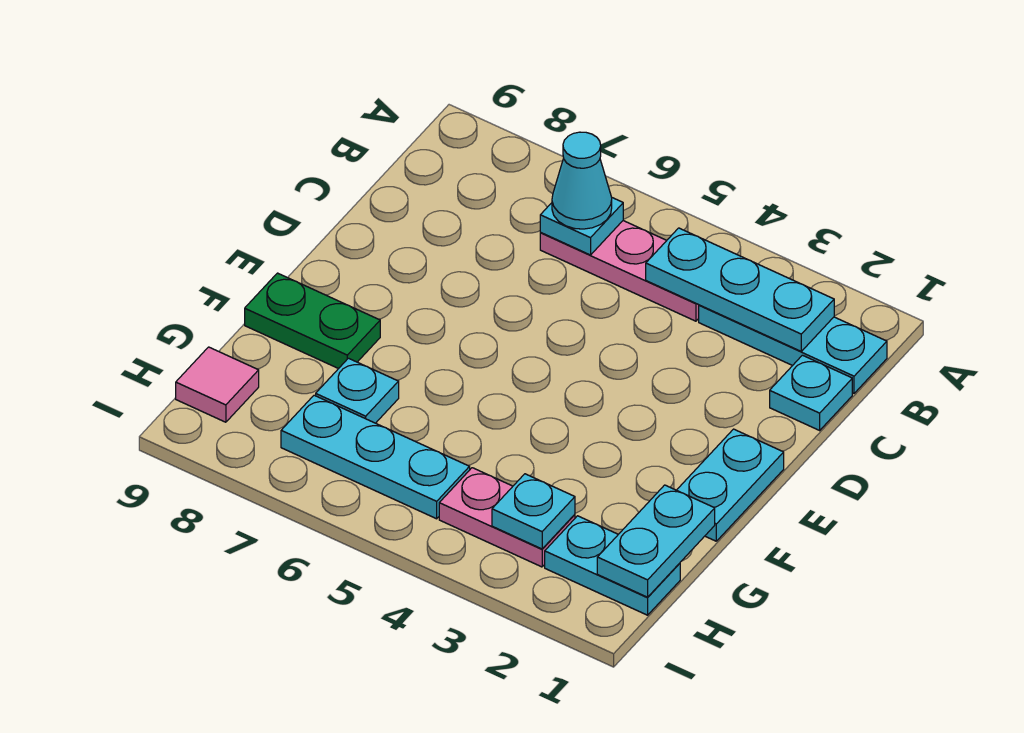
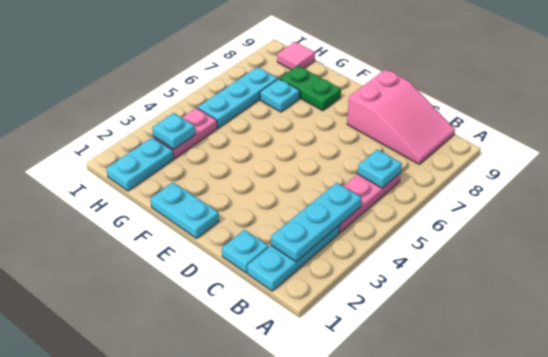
cyan 1x1 cone [552,132,612,229] -> none
none -> pink 2x3 slope [347,69,455,164]
green 1x2 plate [245,273,380,369] -> green 1x2 plate turned to [280,66,341,111]
cyan 1x2 plate [597,485,715,597] -> none

